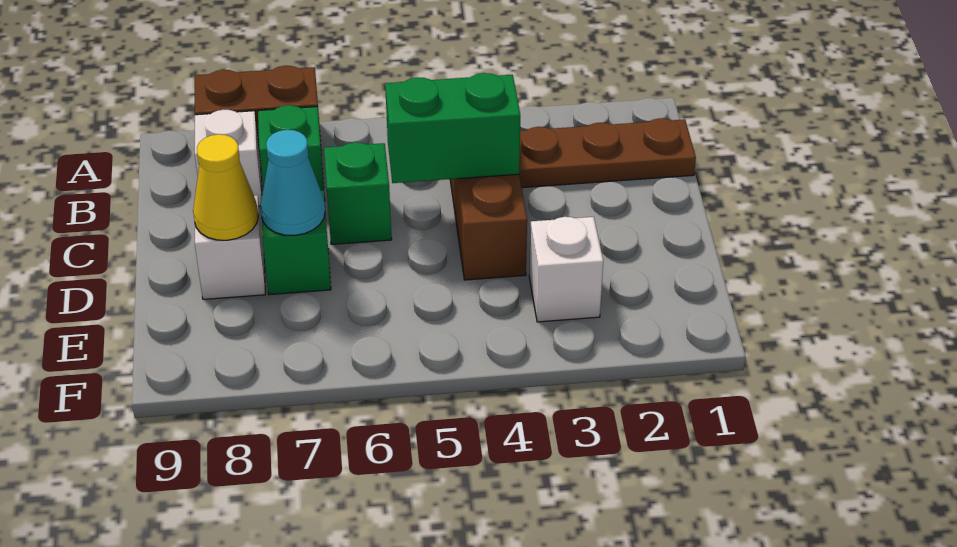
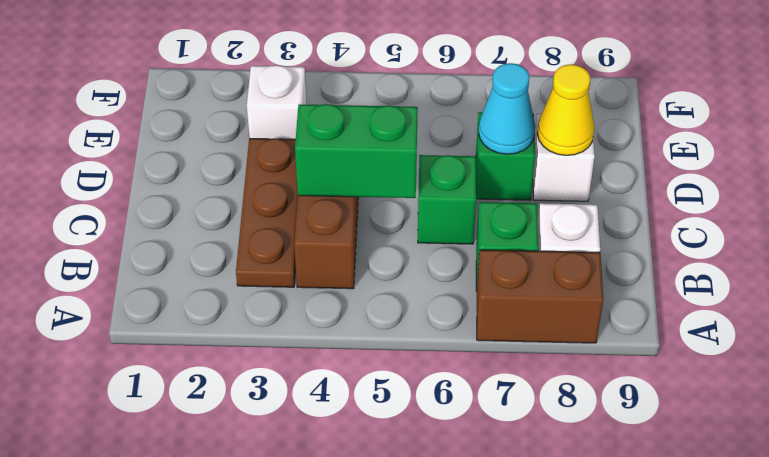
brown 1x3 plate [519,118,696,188] -> brown 1x3 plate turned to [236,138,298,287]

